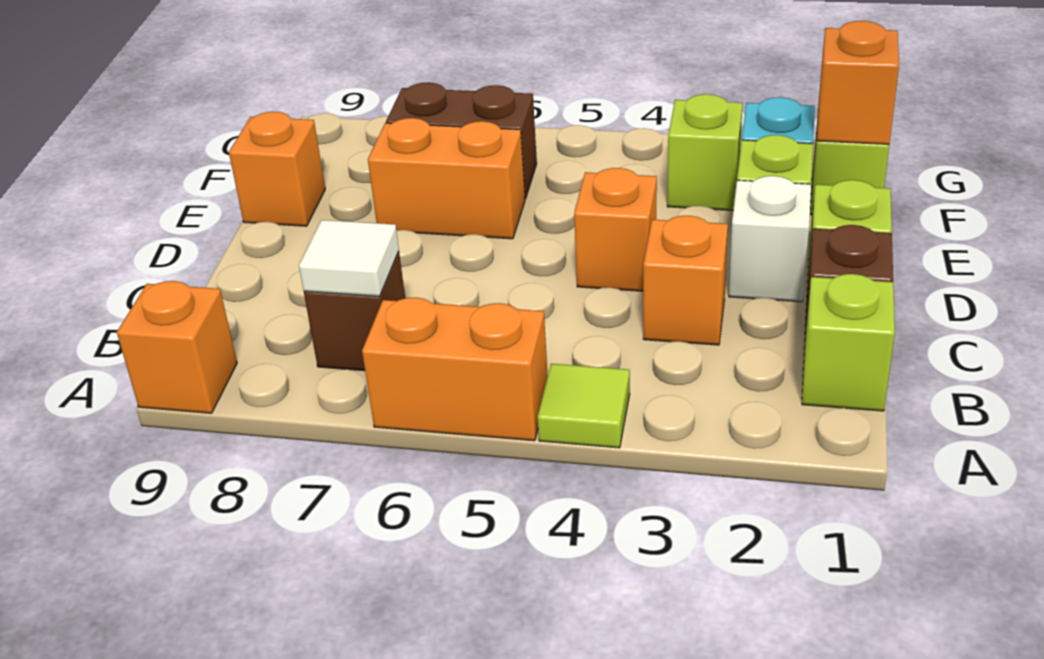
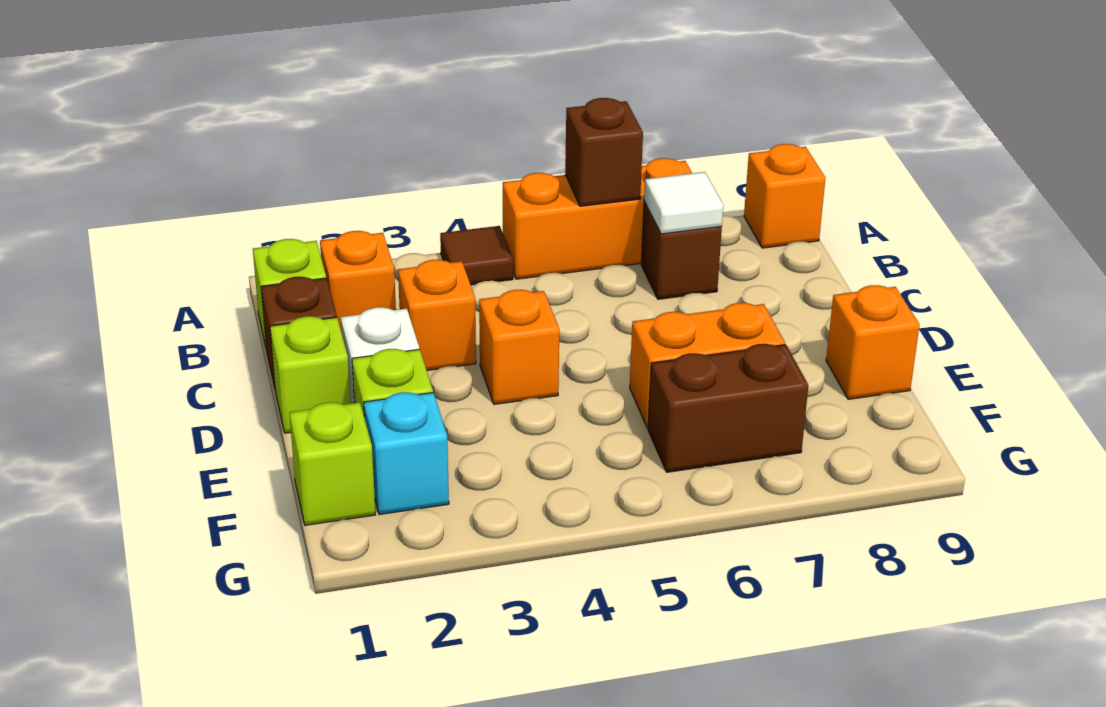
lime 1x1 tile [538,364,630,448] -> brown 1x1 tile [440,226,513,285]
orange 1x2 brick [362,298,548,441] -> orange 1x3 brick [503,158,692,279]
none -> brown 1x1 brick [565,98,643,206]
orange 1x1 brick [817,21,899,144] -> orange 1x1 brick moved to [320,231,396,333]
lime 1x1 brick [667,94,743,210] -> none

